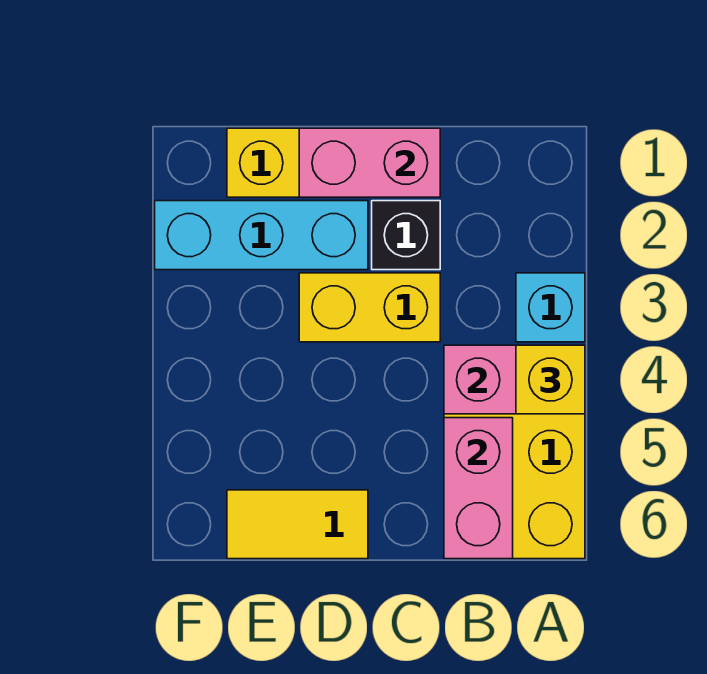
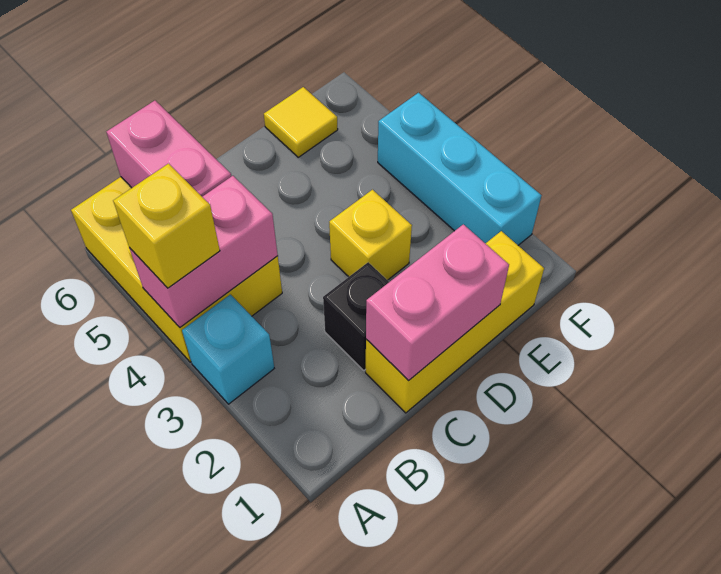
yellow 1x2 brick [299,273,440,342] -> yellow 1x1 brick [329,190,412,280]
cyan 1x3 brick [155,201,368,270] -> cyan 1x3 brick turned to [378,93,541,245]
yellow 1x2 tile [227,490,368,559] -> yellow 1x1 tile [264,87,338,157]

